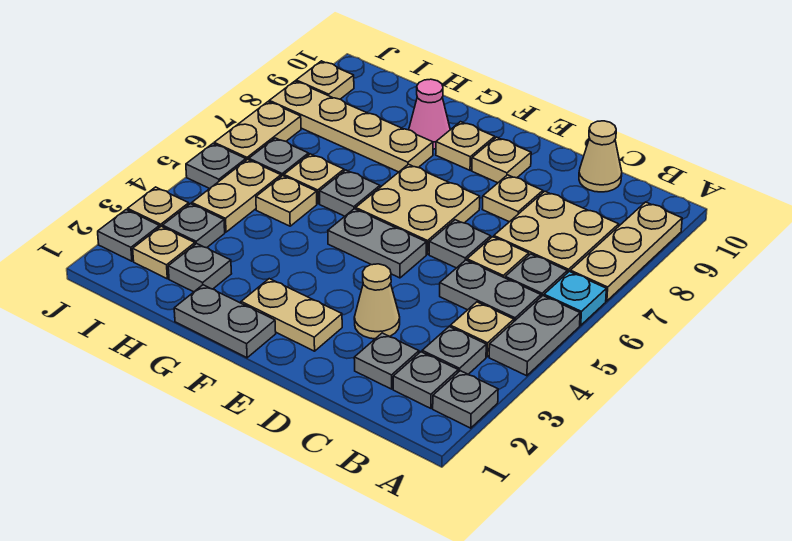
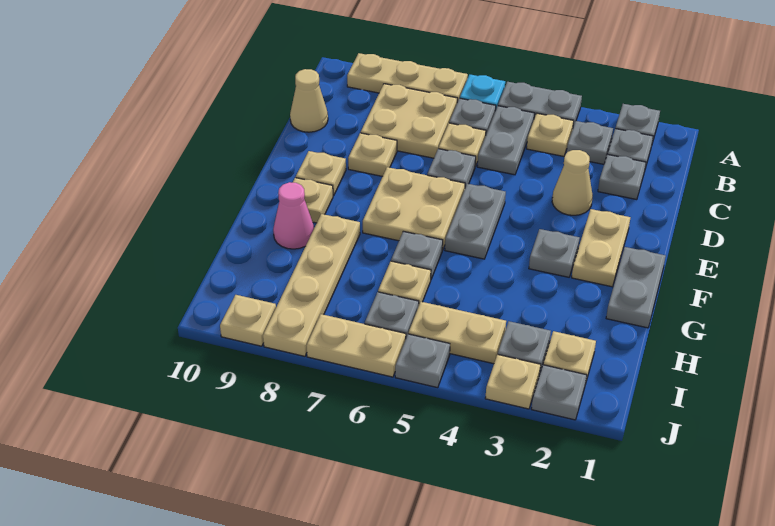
grey 1x1 plate [168,244,232,292] -> grey 1x1 plate moved to [529,229,579,277]
tan 1x1 plate [256,176,317,226] -> none

